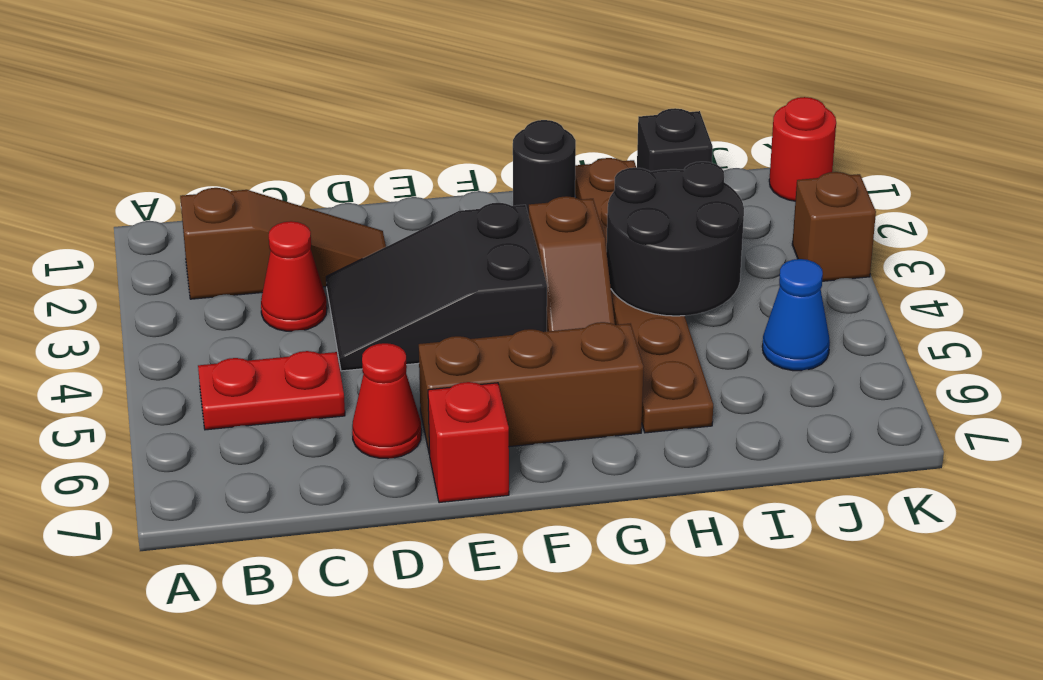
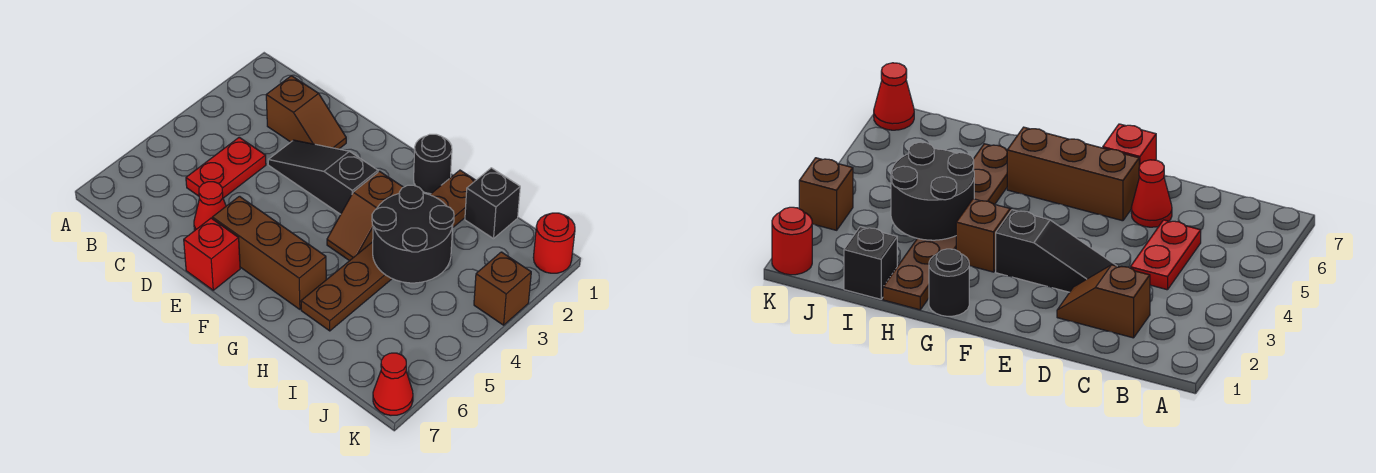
brown 1x3 slope [180,188,386,299] -> brown 1x2 slope [266,76,346,149]
red 1x2 plate [198,351,345,430] -> red 1x2 plate turned to [186,137,266,198]
red 1x1 cone [261,221,327,331] -> red 1x1 cone moved to [373,353,413,415]
black 2x3 slope [326,203,547,371] -> black 1x3 slope [268,140,378,214]
blue 1x1 cone [762,259,830,371] -> none

